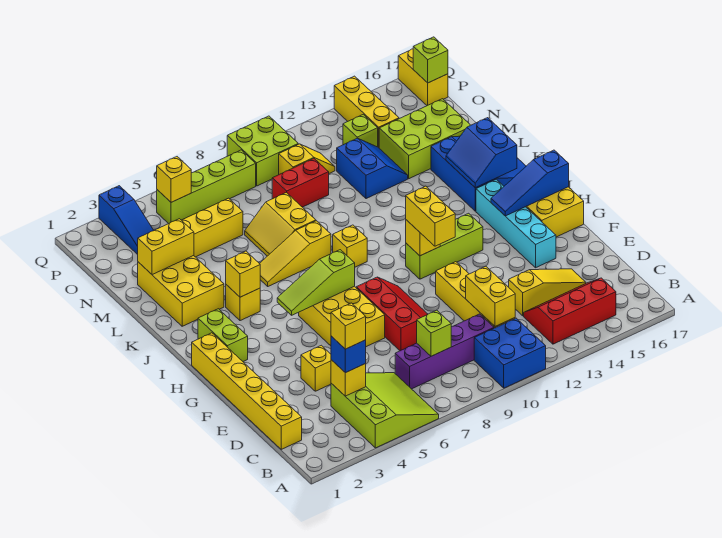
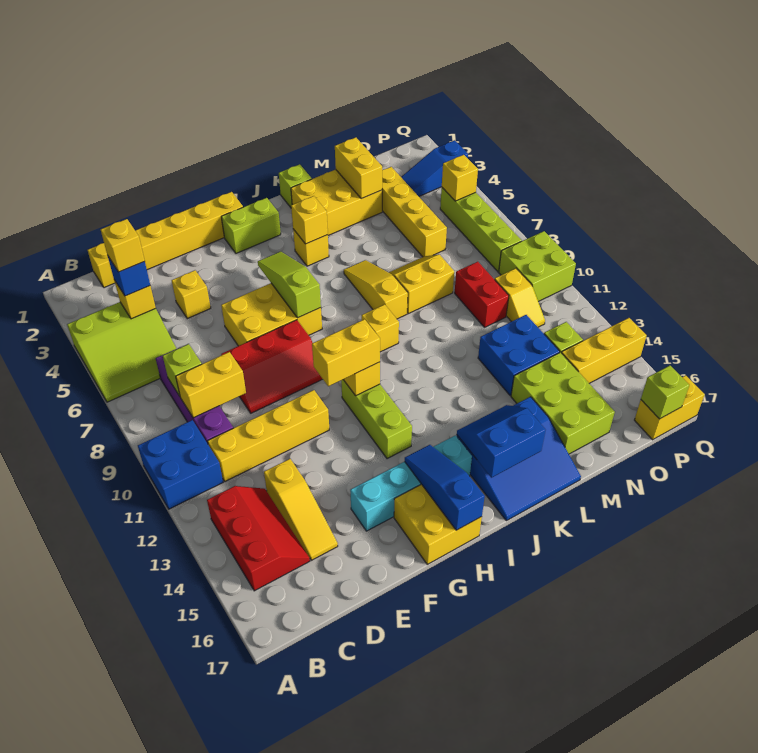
yellow 1x2 brick [466,266,515,327] -> yellow 1x2 brick moved to [176,352,246,418]
none -> lime 1x1 brick [279,164,312,207]
blue 2x2 slope [337,138,408,199] -> blue 2x2 brick [478,315,560,395]

